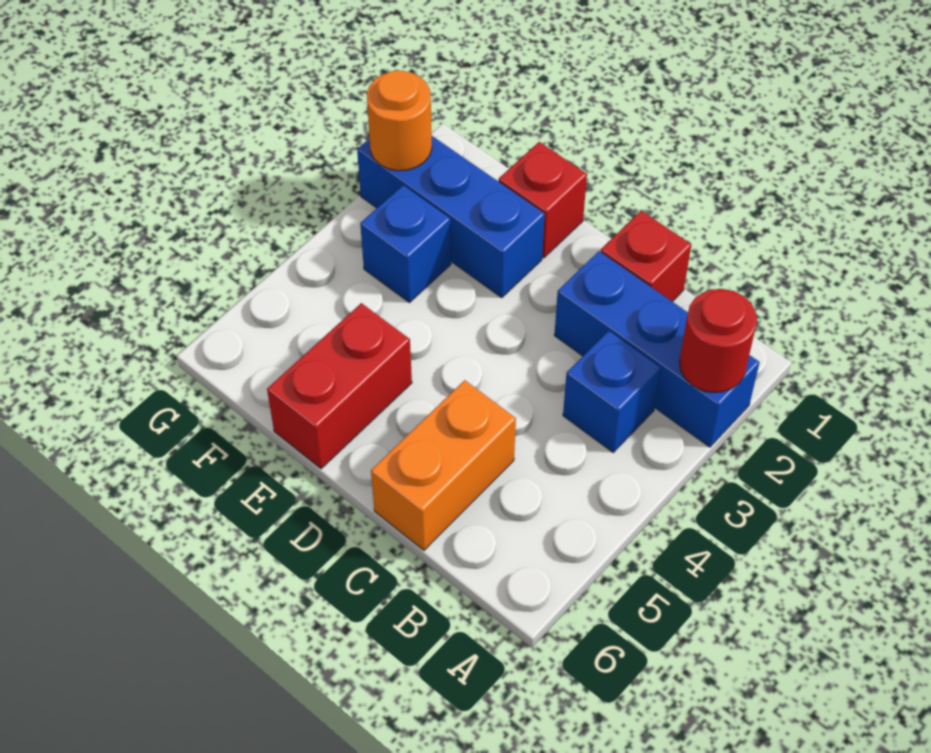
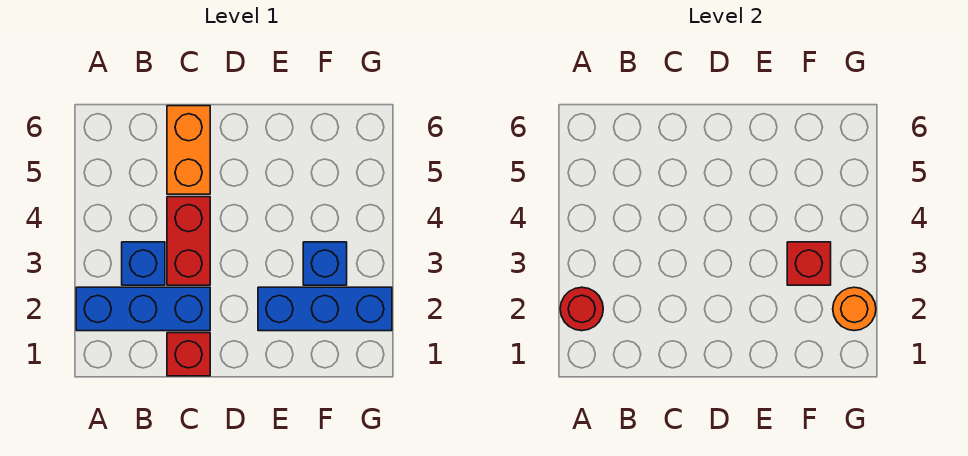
red 1x1 brick [499,142,587,258] -> red 1x1 brick moved to [787,242,831,285]
red 1x2 brick [267,303,412,469] -> red 1x2 brick moved to [167,197,210,285]

